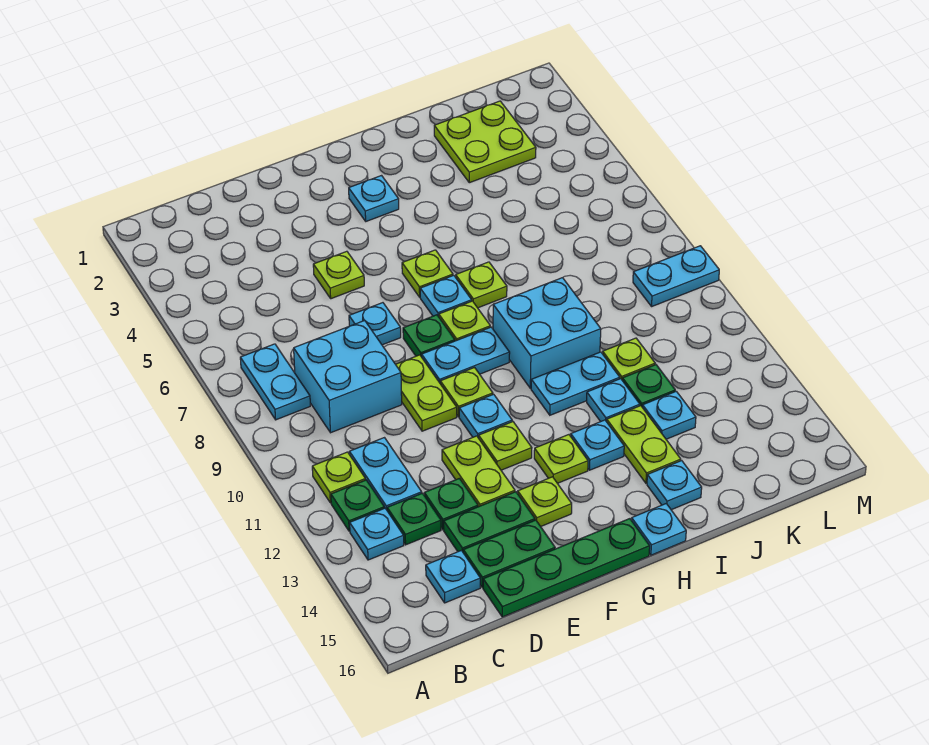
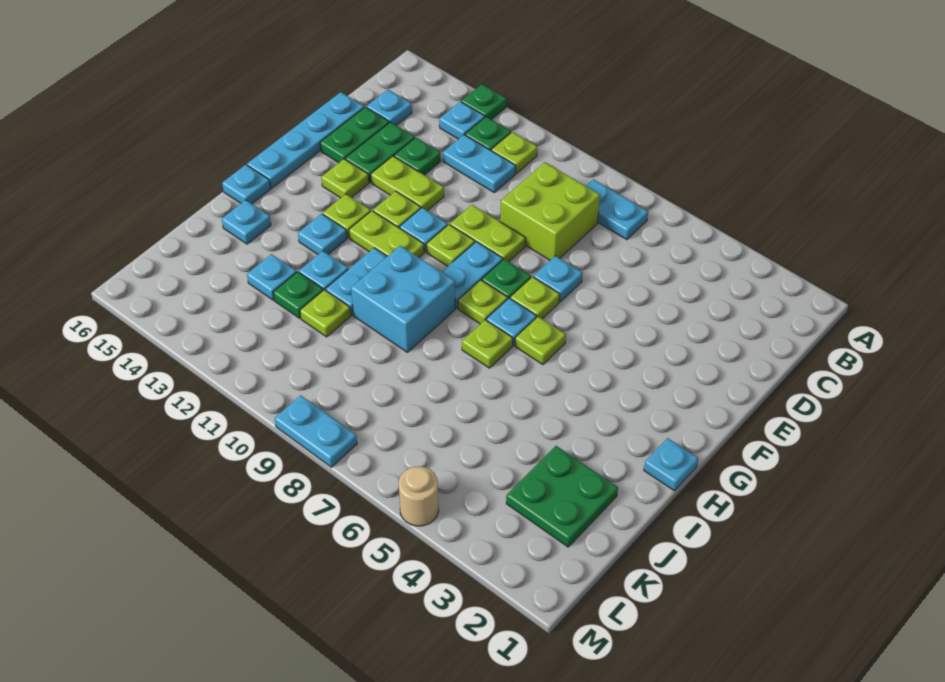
cyan 2x2 brick [294,320,402,433] -> lime 2x2 brick [500,162,600,260]
green 1x1 plate [387,493,441,545] -> green 1x1 plate moved to [461,84,506,120]
green 1x4 plate [483,519,650,617] -> cyan 1x4 plate [247,92,364,188]
lime 1x1 plate [313,251,364,299] -> lime 1x1 plate moved to [510,277,560,319]
cyan 1x1 plate [349,176,399,221] -> cyan 1x1 plate moved to [644,438,698,491]
lime 1x2 plate [607,406,681,483] -> lime 1x2 plate moved to [349,211,424,257]
lime 2x2 plate [434,101,536,183] -> green 2x2 plate [506,446,618,547]
cyan 1x2 plate [633,246,719,306] -> cyan 1x2 plate turned to [275,395,357,467]
none -> tan 1x1 round brick [399,466,439,526]

